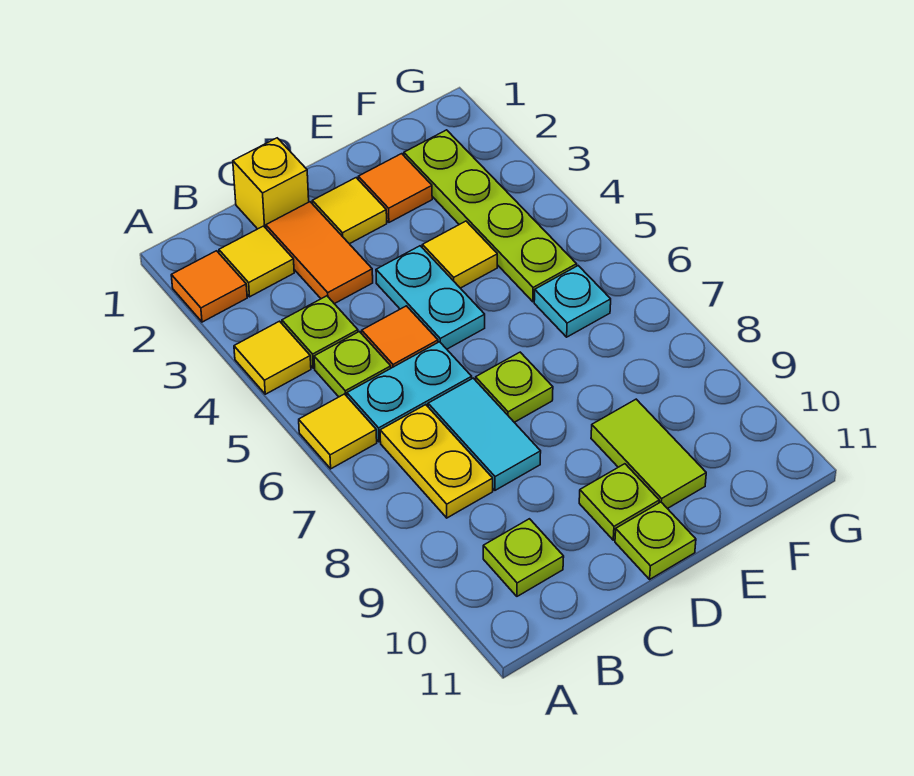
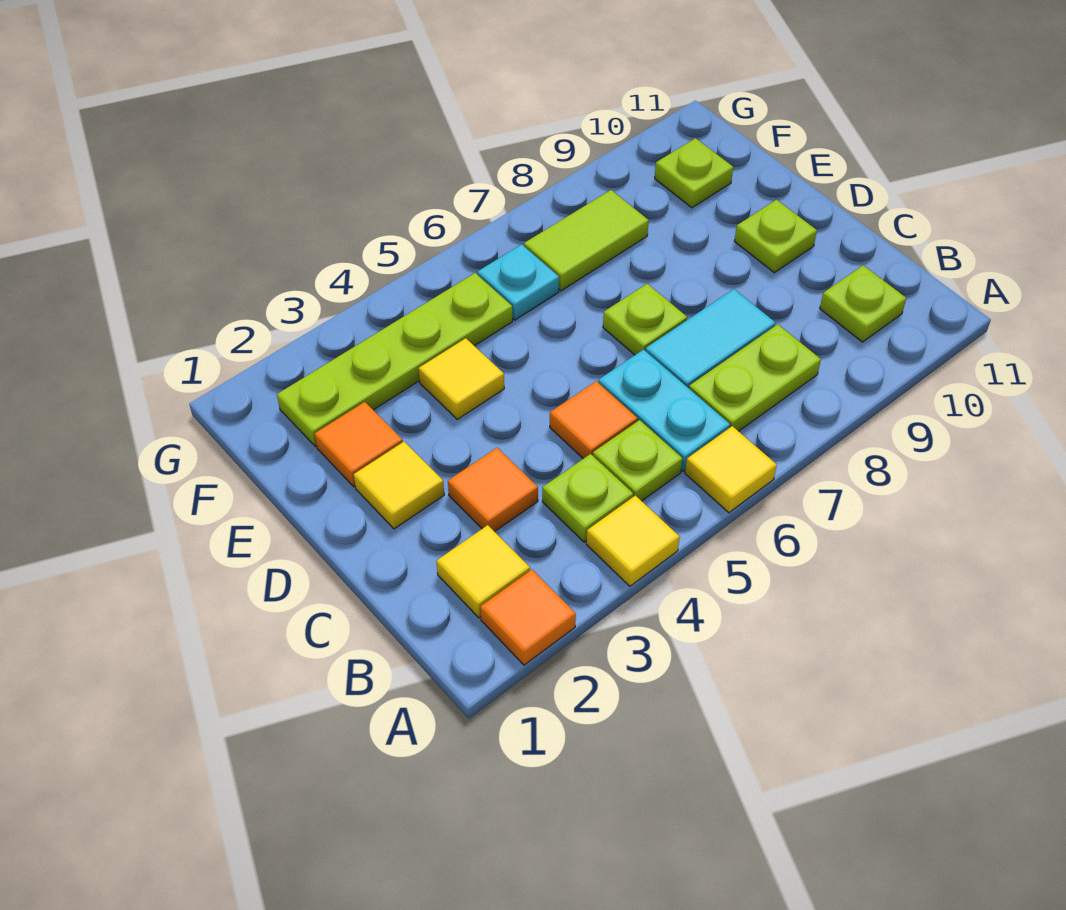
yellow 1x2 plate [380,405,493,518] -> lime 1x2 plate [689,324,821,431]
yellow 1x1 brick [233,138,309,229] -> none
orange 1x2 tile [266,202,373,304] -> orange 1x1 tile [448,448,538,532]
cyan 1x2 plate [376,246,485,349] -> none
lime 1x1 plate [615,502,696,579] -> lime 1x1 plate moved to [655,138,733,208]
lime 1x2 tile [591,399,706,509] -> lime 1x2 tile moved to [524,190,649,291]

